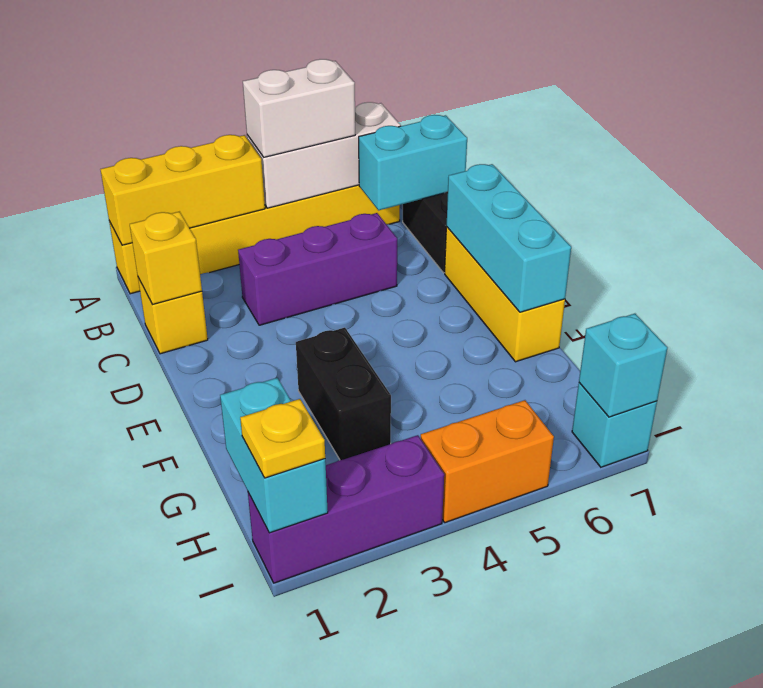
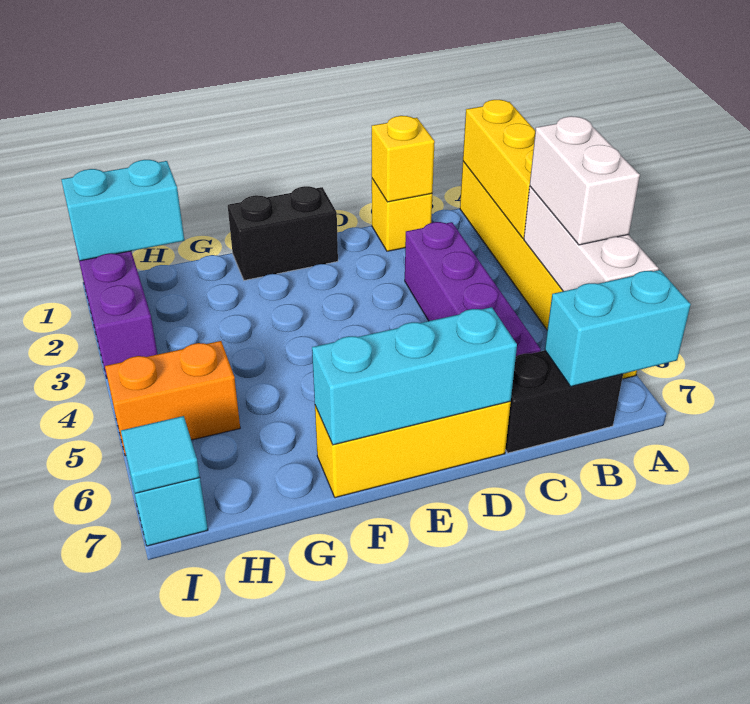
cyan 1x2 brick [359,115,467,210] -> cyan 1x2 brick turned to [545,270,691,386]
purple 1x3 brick [238,213,397,325] -> purple 1x4 brick [405,222,541,356]
black 1x2 brick [296,328,391,460] -> black 1x2 brick moved to [228,186,338,280]
yellow 1x1 plate [240,399,325,478] -> none
orange 1x2 brick [421,400,554,523] -> orange 1x2 brick turned to [105,341,240,456]
cyan 1x1 brick [579,314,667,417] -> cyan 1x1 tile [121,416,200,493]

